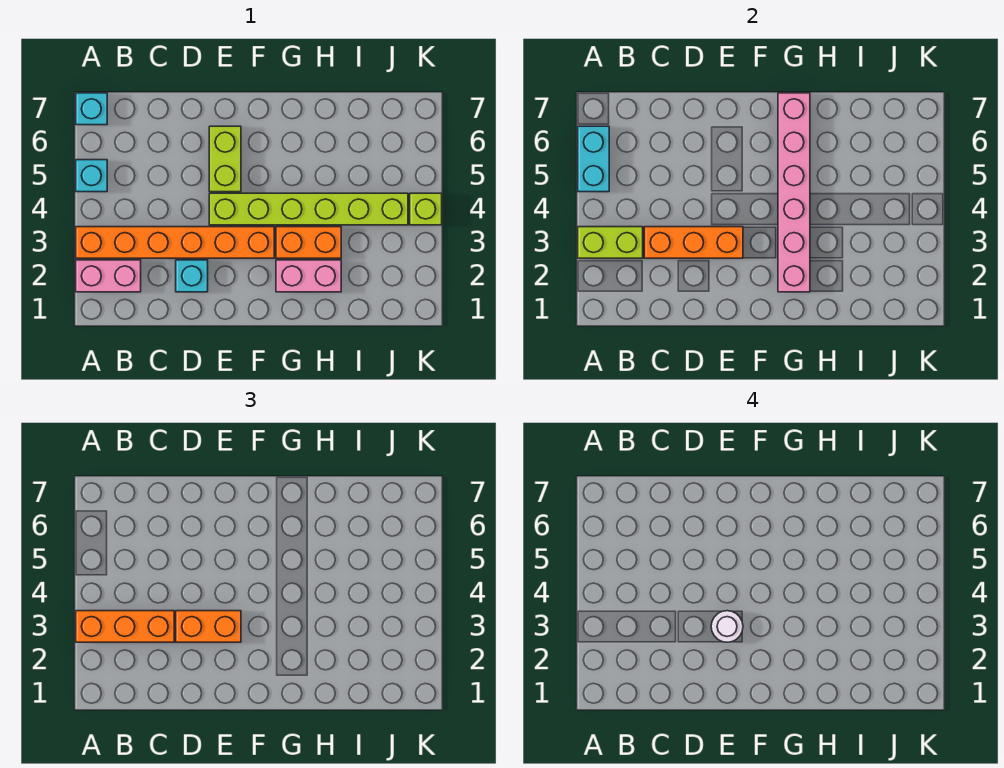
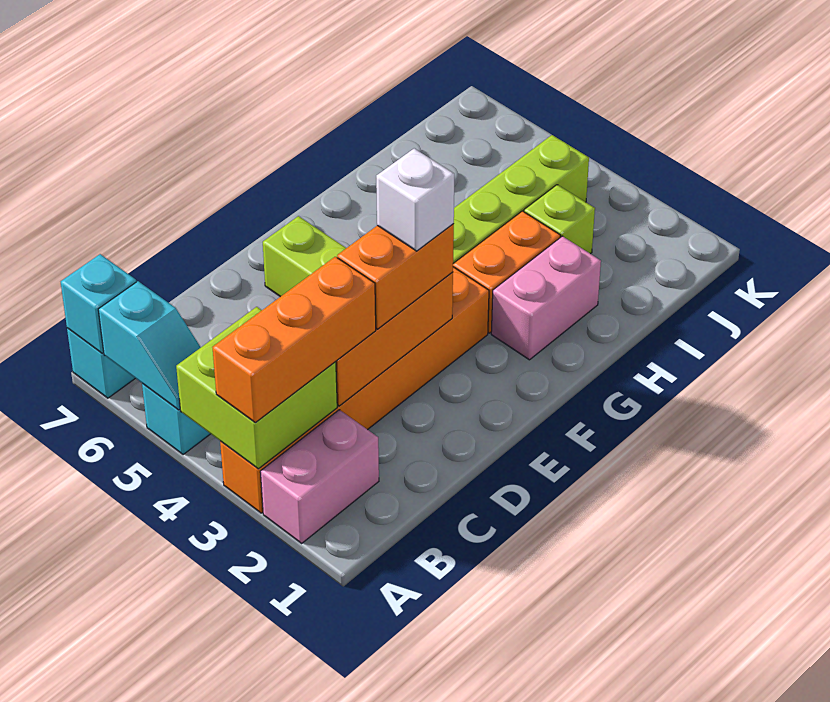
lime 1x2 brick [578,227,643,258] -> lime 2x2 brick [176,307,337,469]
cyan 1x2 brick [578,126,609,192] -> cyan 1x2 slope [98,281,201,410]
cyan 1x1 brick [176,260,208,292] -> cyan 1x1 brick moved to [61,254,136,353]
white 1x1 round brick [711,611,743,642] -> white 1x1 brick [376,148,454,251]
pink 1x6 brick [778,93,810,292] -> none
lime 1x1 brick [410,193,442,225] -> lime 1x1 brick moved to [524,185,595,254]

